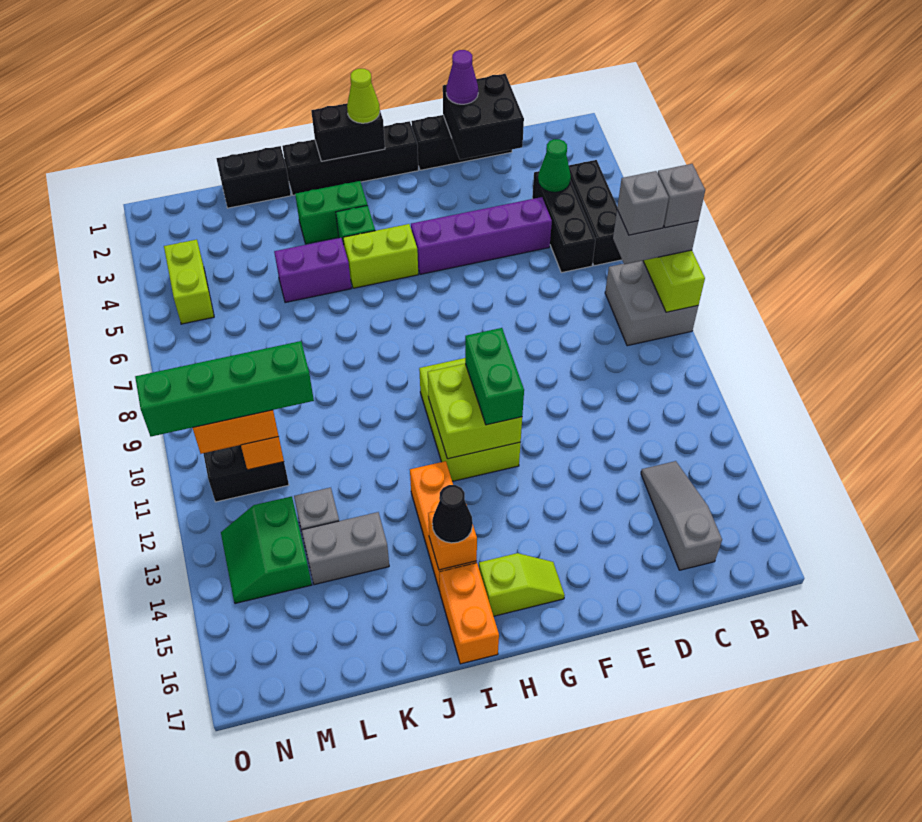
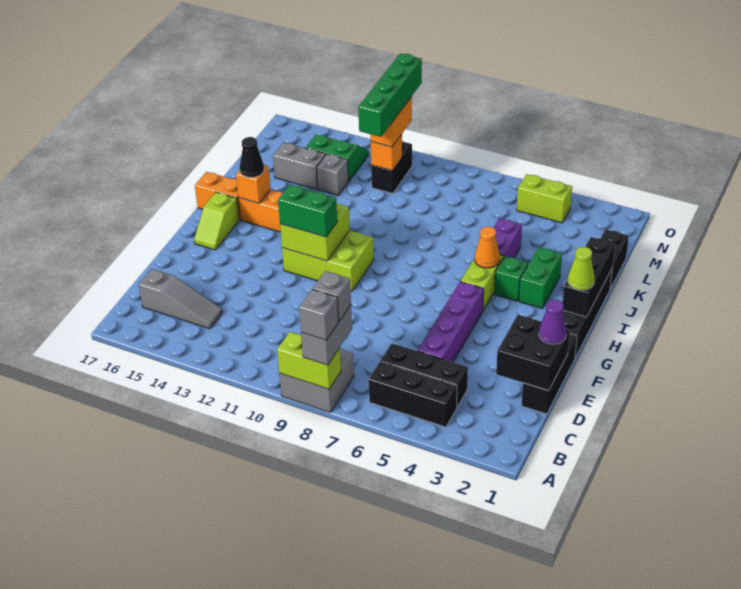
green 1x1 cone [538,139,571,192] -> none
black 1x2 brick [311,103,385,161] -> black 1x3 brick [563,237,615,317]
none -> orange 1x1 cone [475,227,500,268]
grey 1x2 brick [302,512,389,585] -> grey 1x2 brick turned to [273,142,326,189]

